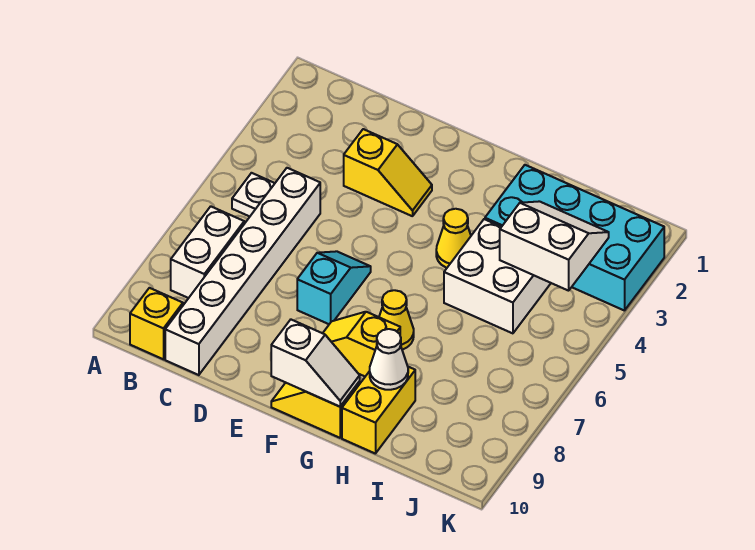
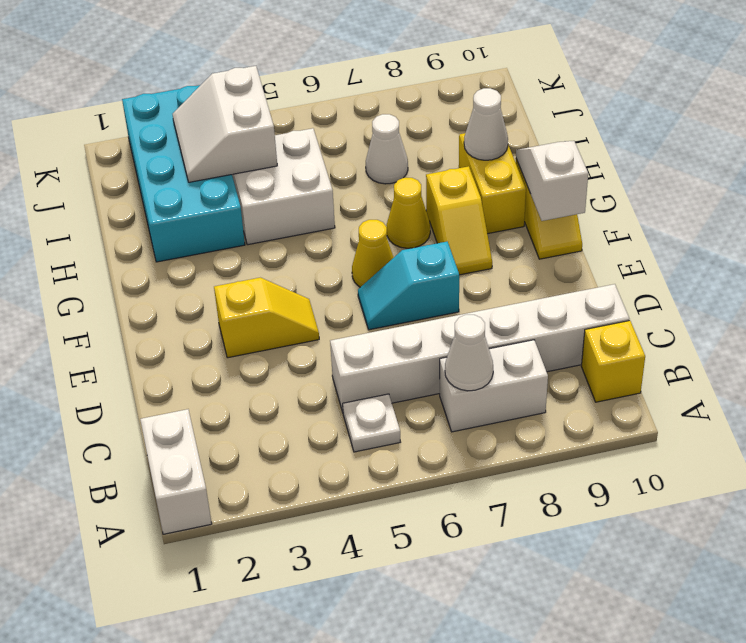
none -> white 1x2 brick [140,409,212,534]
none -> white 1x1 cone [445,315,493,391]
yellow 1x2 slope [344,129,432,216] -> yellow 1x2 slope turned to [214,278,319,358]
yellow 1x1 cone [436,209,471,268] -> yellow 1x1 cone moved to [352,220,394,287]
yellow 1x2 brick [342,367,415,454] -> yellow 1x2 brick turned to [459,133,526,234]
none -> white 1x1 cone [366,114,408,184]

